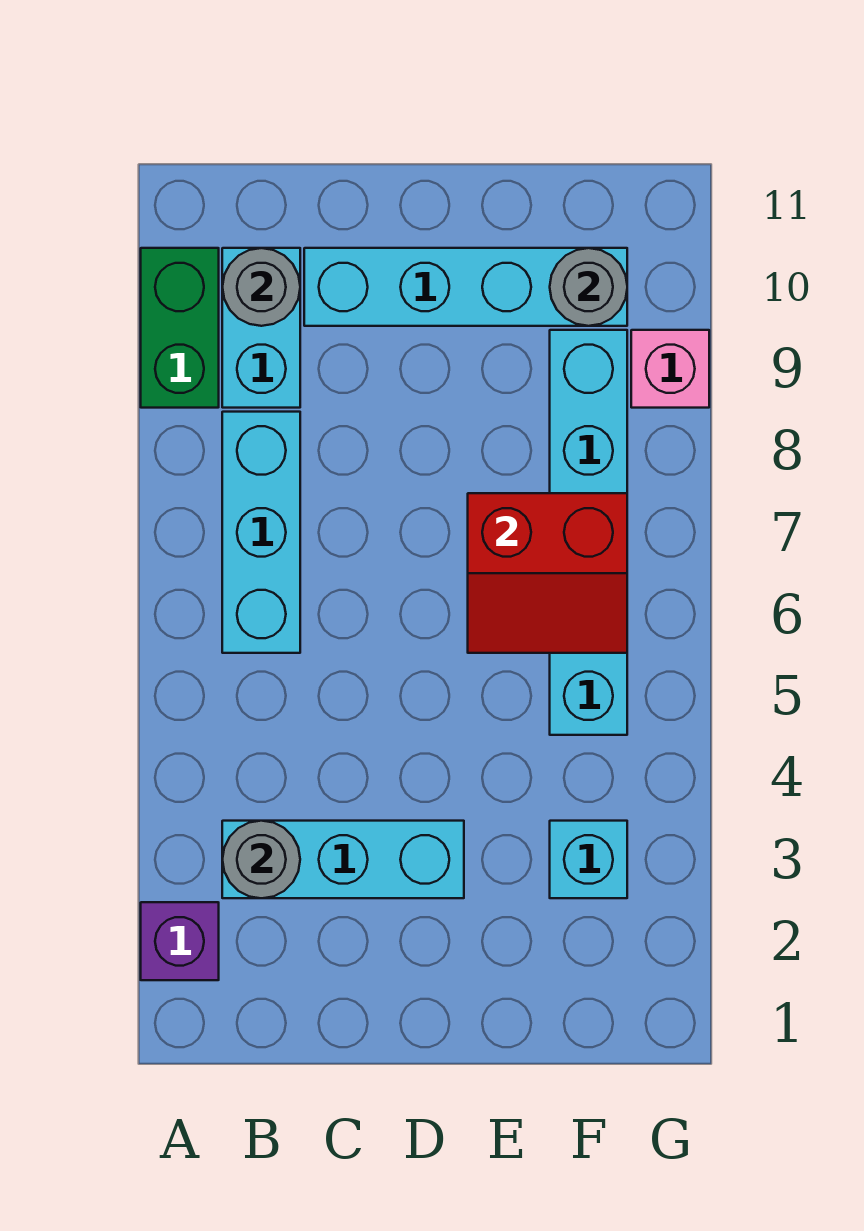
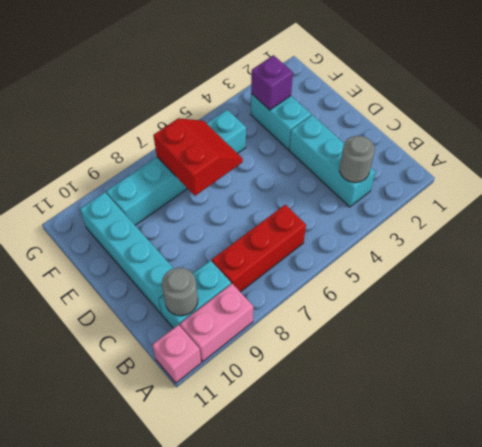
purple 1x1 brick [141,902,219,980] -> purple 1x1 brick moved to [251,55,293,110]
green 1x2 brick [141,248,219,408] -> pink 1x2 brick [180,284,253,362]
cyan 1x3 brick [222,412,300,653] -> red 1x3 brick [212,205,306,292]
cyan 1x1 brick [550,821,627,898] -> cyan 1x2 brick [251,94,311,149]
grey 1x1 round brick [550,248,627,326] -> none
pink 1x1 brick [631,330,709,408] -> pink 1x1 brick moved to [152,325,201,383]

